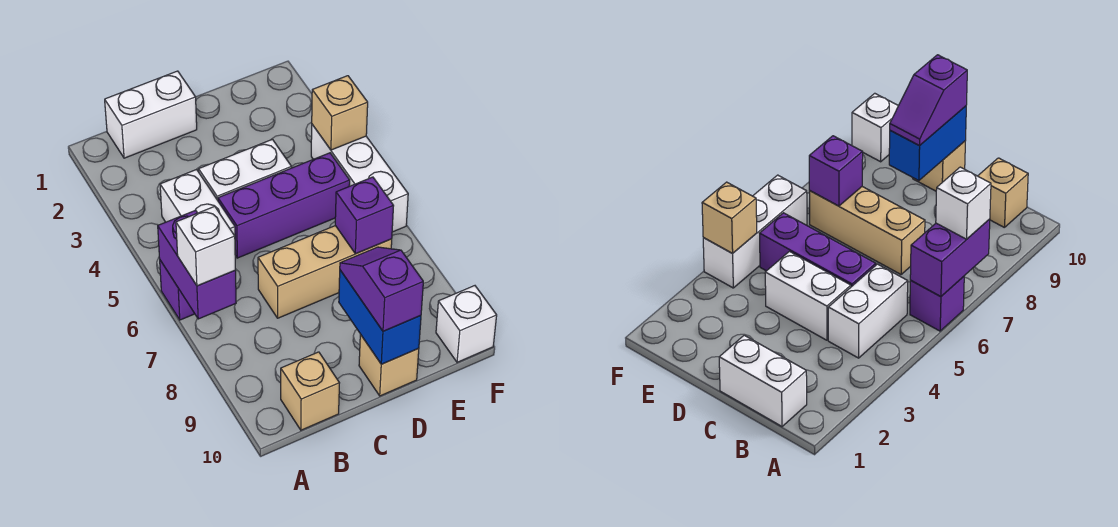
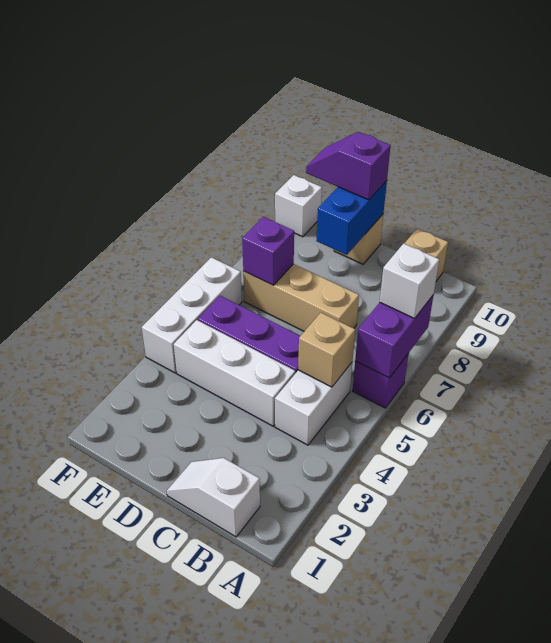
white 1x2 brick [105,71,197,158] -> white 1x2 slope [167,458,260,537]
white 1x2 brick [199,139,292,200] -> white 1x3 brick [174,320,295,426]
purple 1x2 slope [340,247,423,331] -> purple 1x2 slope turned to [306,132,391,200]
tan 1x1 brick [312,76,368,150] -> tan 1x1 brick moved to [298,313,355,387]

